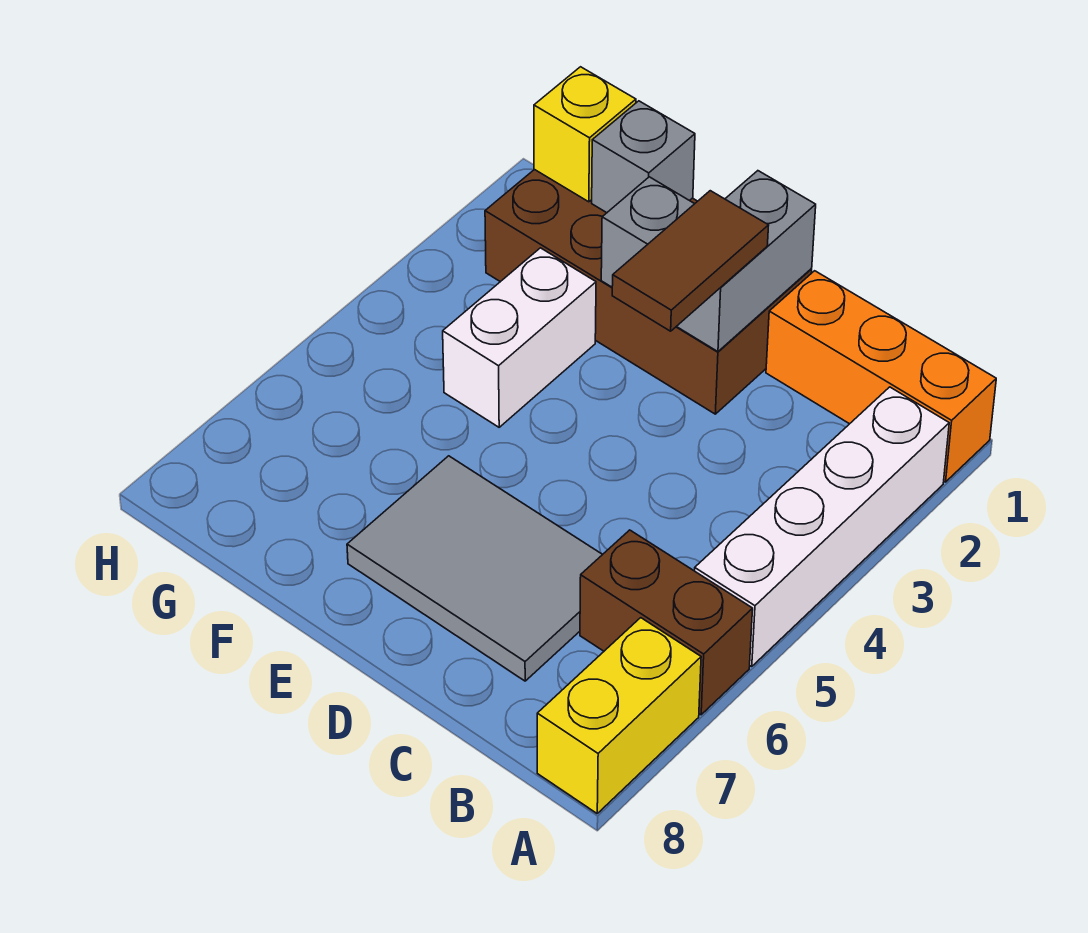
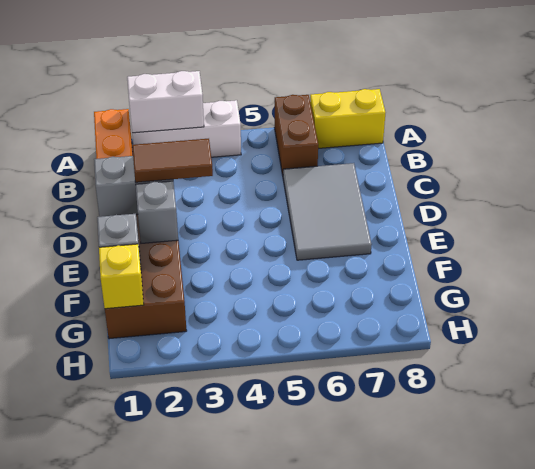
white 1x4 brick [695,387,949,666] -> white 1x3 brick [132,100,241,157]
white 1x2 brick [443,248,596,427] -> white 1x2 brick moved to [127,71,204,133]

